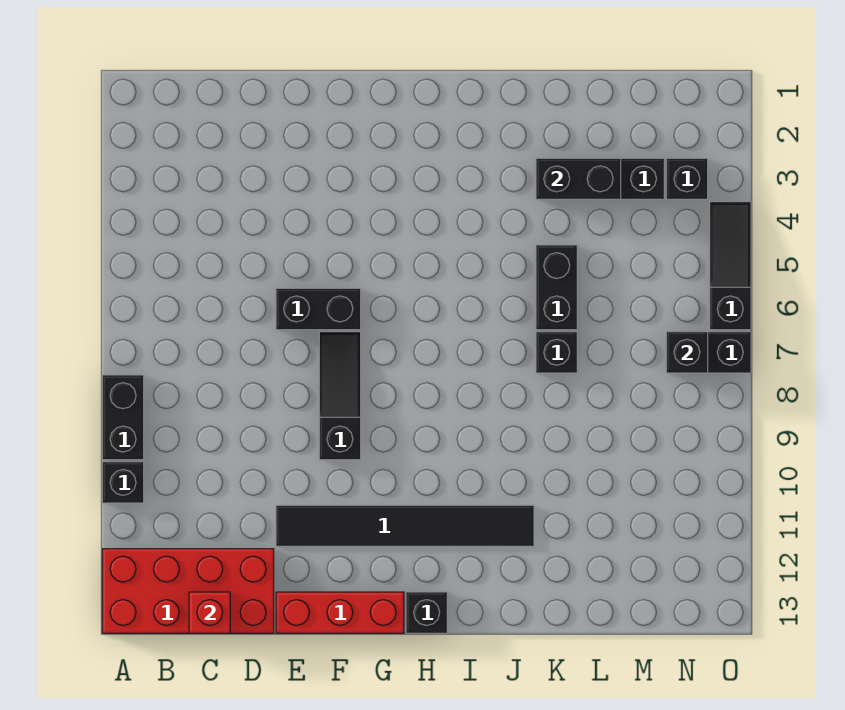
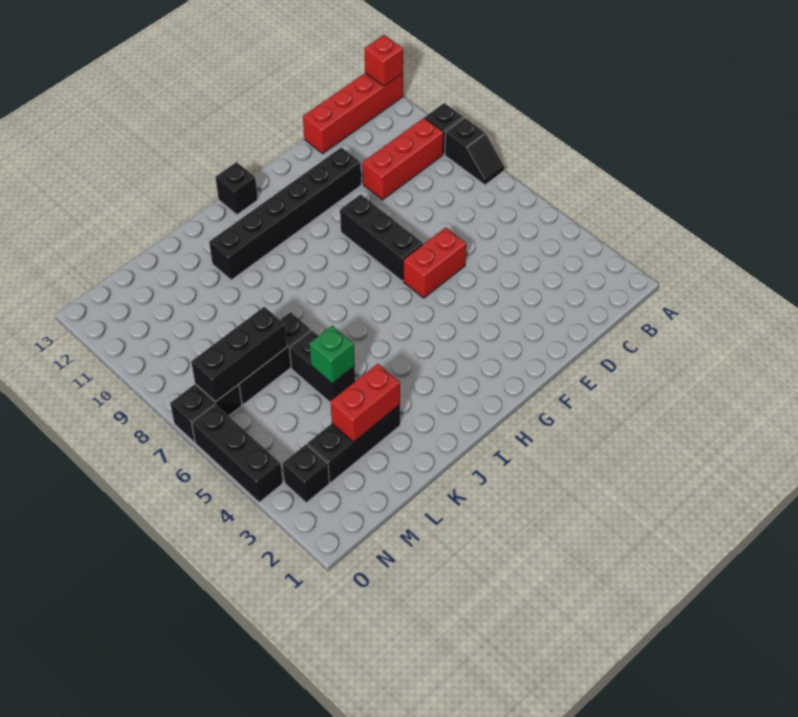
black 1x2 brick [102,375,144,460] -> black 1x2 slope [445,118,504,185]
red 2x4 brick [102,549,274,633] -> red 1x4 brick [303,73,403,154]
red 1x1 brick [189,592,230,633] -> red 1x1 brick moved to [365,35,403,86]
black 1x2 brick [276,288,361,330] -> red 1x2 brick [403,227,466,298]
black 1x6 tile [276,505,534,546] -> black 1x6 brick [209,147,361,280]
red 1x3 brick [276,592,404,633] -> red 1x3 brick moved to [363,118,444,200]
black 1x3 slope [319,332,361,460] -> black 1x3 brick [340,194,423,281]
black 1x2 brick [536,158,621,199] -> red 1x2 brick [330,364,400,442]
none -> green 1x1 brick [309,326,355,383]
black 1x1 brick [536,332,577,373] -> black 1x3 brick [239,312,311,405]
black 1x1 brick [666,332,708,373] -> black 1x3 brick [191,307,287,402]
black 1x3 slope [710,202,751,330] -> black 1x3 brick [192,404,283,502]

